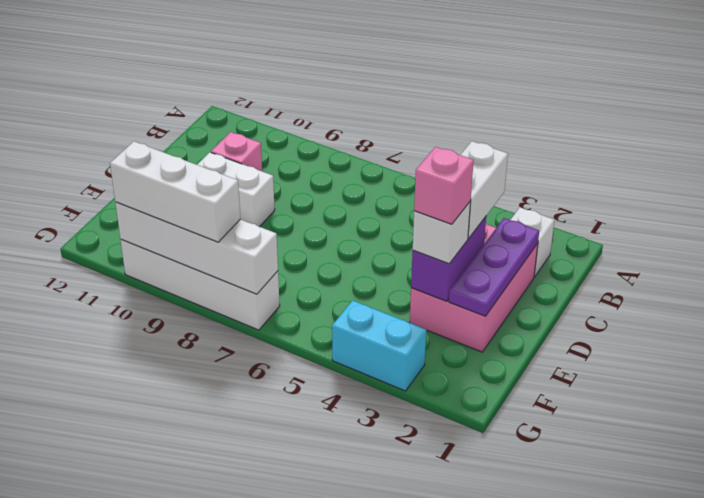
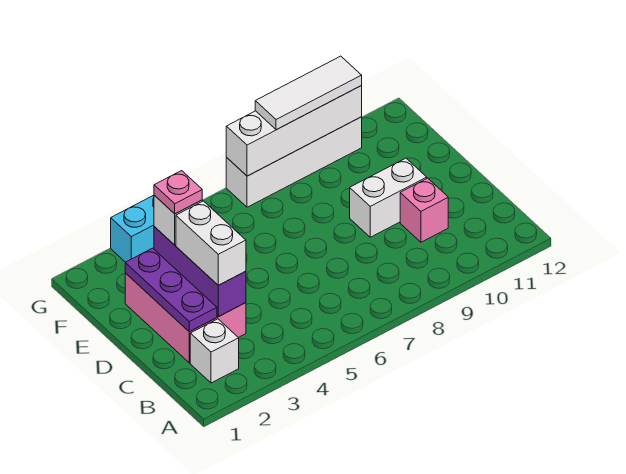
purple 1x2 brick [411,217,486,301] -> purple 1x3 brick [154,227,246,317]
pink 1x1 brick [414,147,474,224] -> pink 1x1 plate [154,171,202,214]
white 1x3 brick [110,141,240,242] -> white 1x3 tile [255,56,362,130]

